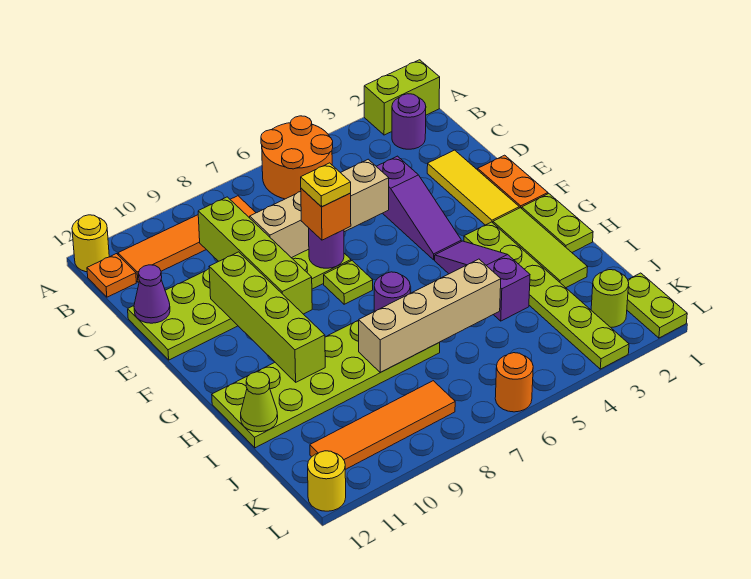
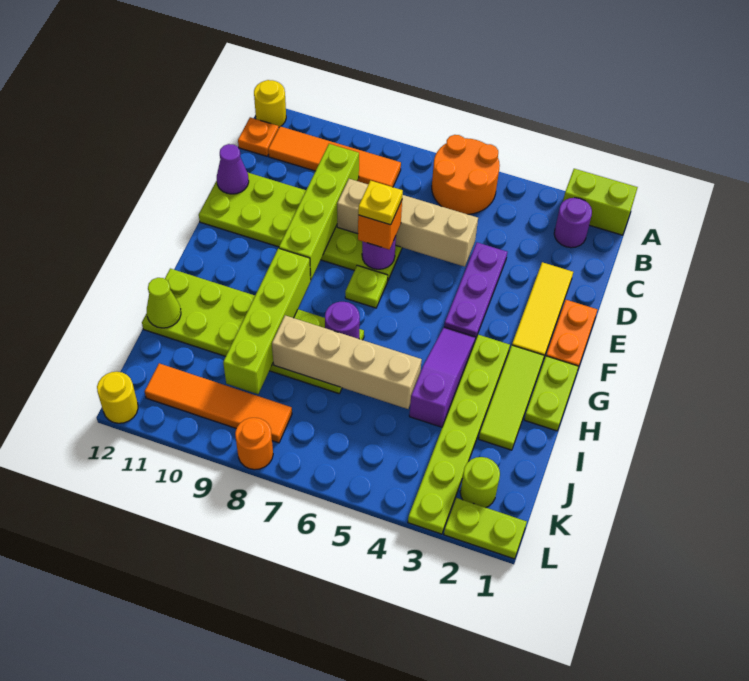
purple 1x3 slope [376,156,461,260] -> purple 1x3 plate [444,243,507,337]
lime 1x4 brick [209,252,325,382] -> lime 1x4 brick moved to [223,248,311,394]
lime 1x2 plate [627,273,687,338] -> lime 1x2 plate turned to [444,498,527,559]
orange 1x1 round brick [495,353,533,412] -> orange 1x1 round brick moved to [235,418,273,470]

